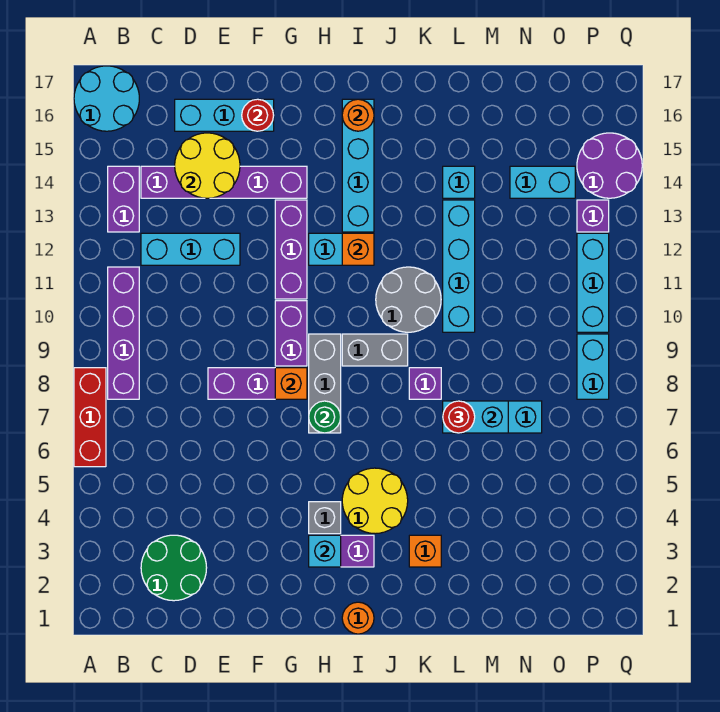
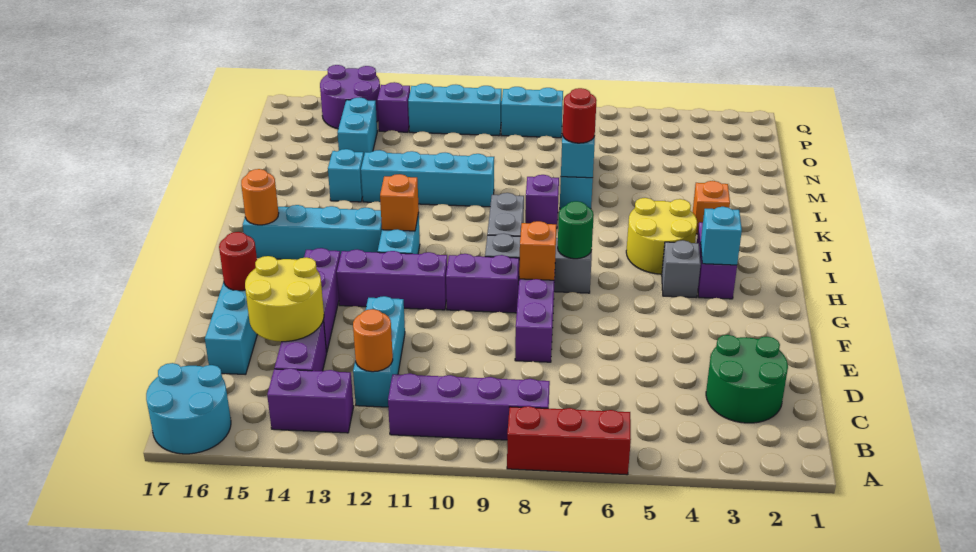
orange 1x1 round brick [342,602,374,634] -> orange 1x1 round brick moved to [353,309,393,372]
grey 2x2 round brick [376,267,441,332] -> none

